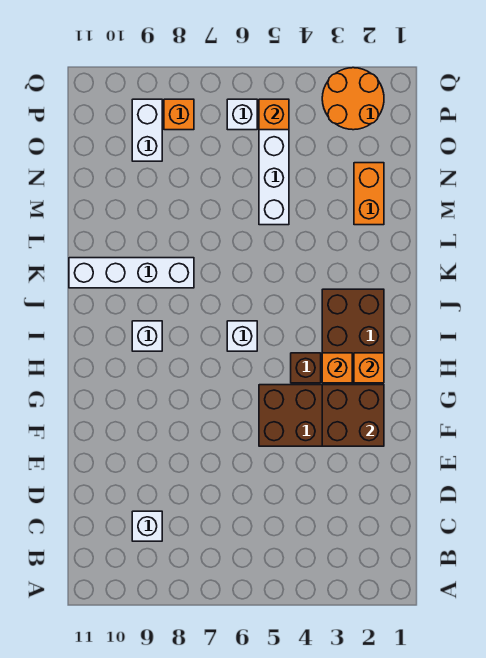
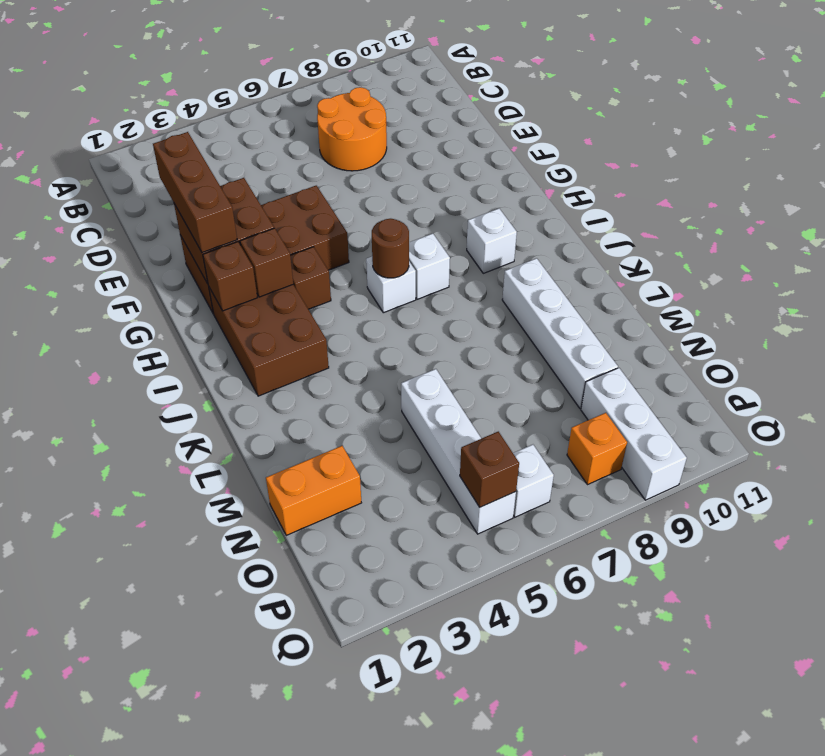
white 1x1 brick [132,511,162,541] -> white 1x1 brick moved to [409,234,450,299]
none -> brown 1x3 brick [153,132,237,253]
orange 1x1 brick [354,353,384,383] -> brown 1x1 brick [203,242,257,311]
orange 1x1 brick [322,353,352,383] -> brown 1x1 brick [240,228,293,297]
none -> brown 1x1 round brick [372,219,409,278]
white 1x4 brick [69,258,194,288] -> white 1x4 brick turned to [502,258,618,408]
orange 1x2 brick [354,163,384,225] -> orange 1x2 brick turned to [266,446,361,535]
white 1x2 brick [132,99,162,161] -> white 1x3 brick [581,368,687,500]
orange 2x2 round brick [322,68,384,130] -> orange 2x2 round brick moved to [317,87,387,171]
orange 1x1 brick [259,99,289,130] -> brown 1x1 brick [460,432,519,507]

